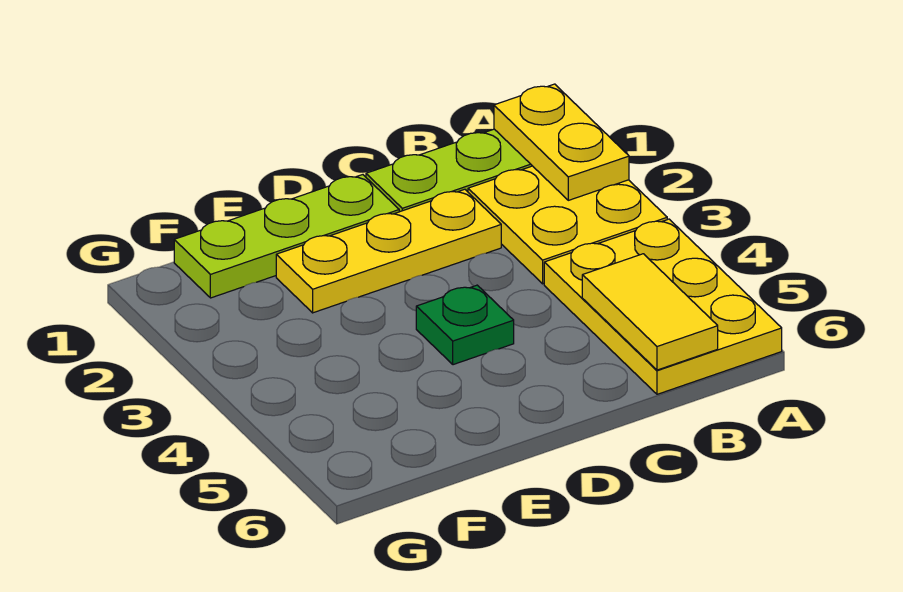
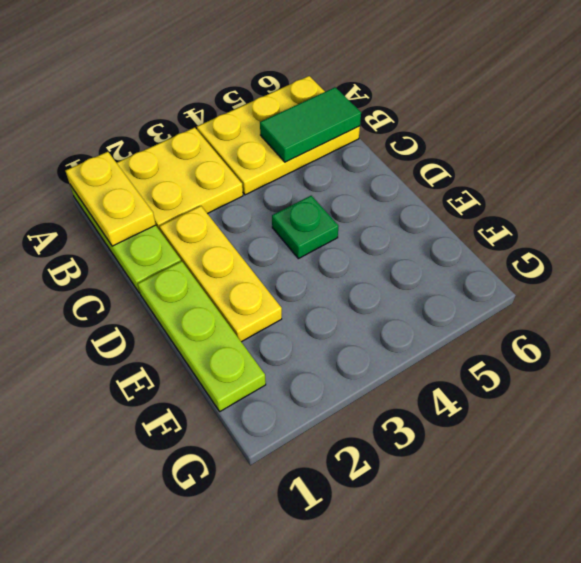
yellow 1x2 plate [494,84,629,200] -> yellow 1x2 plate turned to [66,152,156,246]
yellow 1x2 tile [582,254,718,370] -> green 1x2 tile [260,87,361,162]

